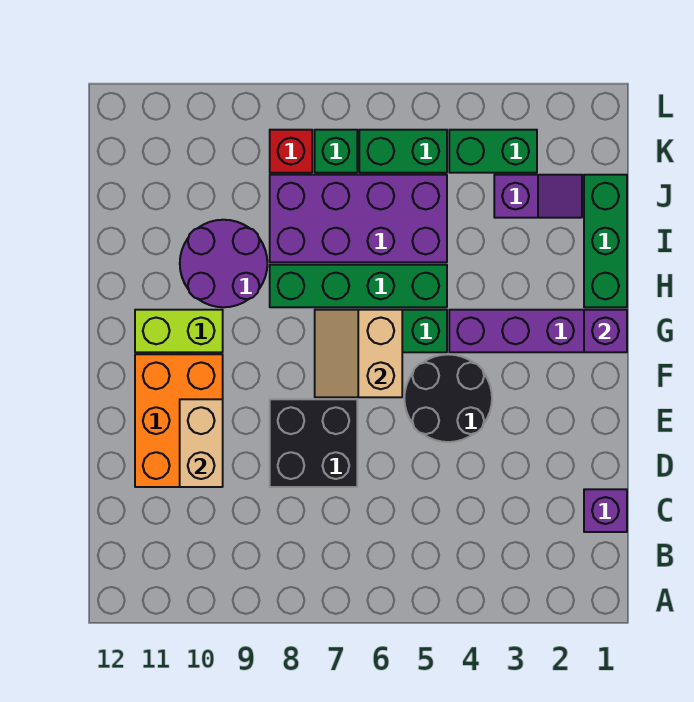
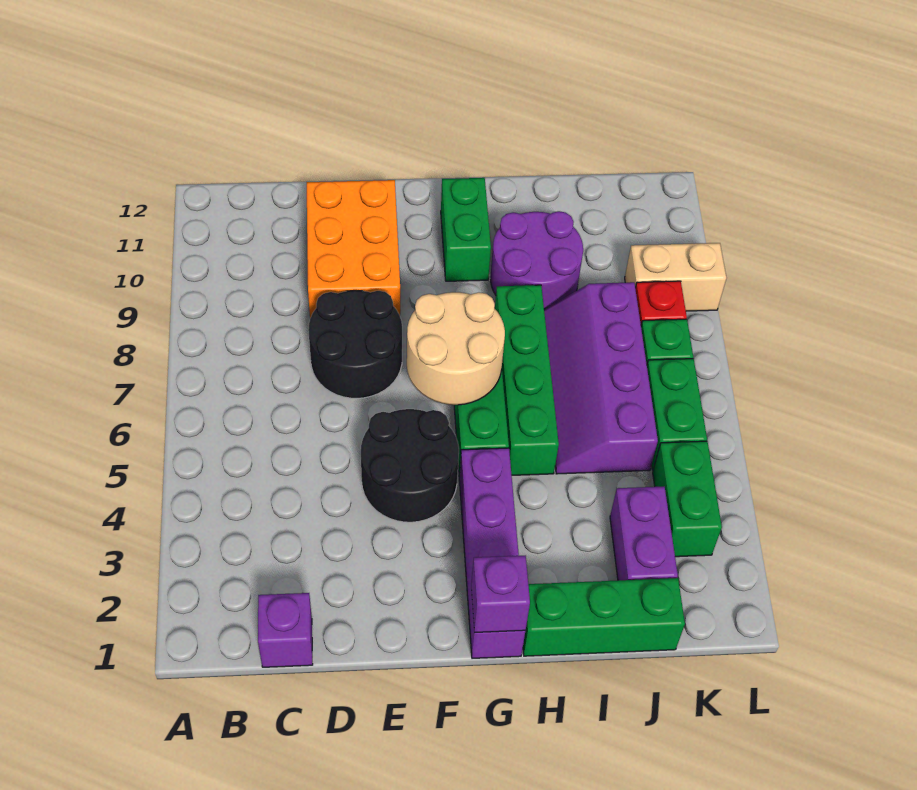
black 2x2 brick [270,399,357,487] -> black 2x2 round brick [308,290,402,398]
orange 2x3 brick [135,354,223,487] -> orange 2x3 brick turned to [307,180,400,318]
tan 1x2 brick [180,399,223,487] -> tan 1x2 brick moved to [625,243,726,311]
tan 2x2 slope [315,310,402,397] -> tan 2x2 round brick [407,292,505,405]
lime 1x2 brick [135,310,223,352] -> green 1x2 brick [441,178,491,281]
purple 2x4 brick [270,175,447,262] -> purple 2x4 slope [544,282,658,474]
purple 1x2 slope [494,175,582,218] -> purple 1x2 brick [610,487,678,580]

